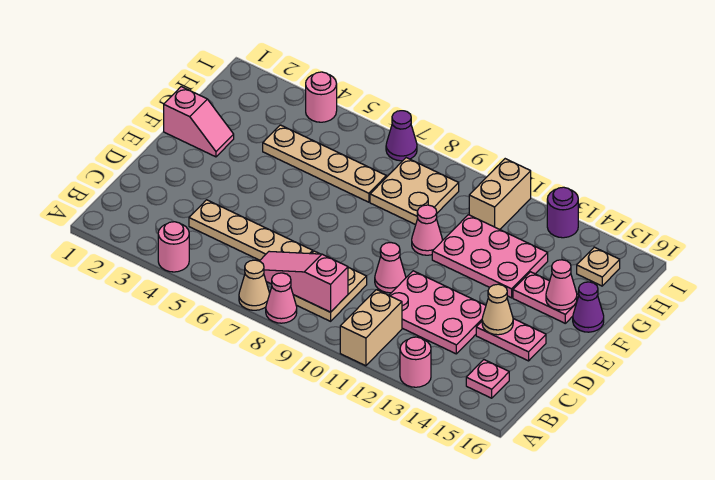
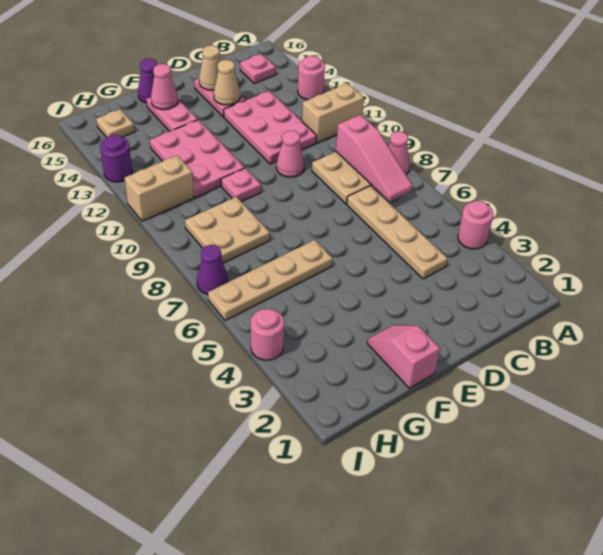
tan 1x1 cone [239,260,270,310] -> tan 1x1 cone moved to [199,45,220,90]
pink 1x1 cone [412,205,443,255] -> pink 1x1 plate [221,168,261,202]
tan 1x4 plate [263,125,386,202] -> tan 1x4 plate turned to [208,240,333,321]

